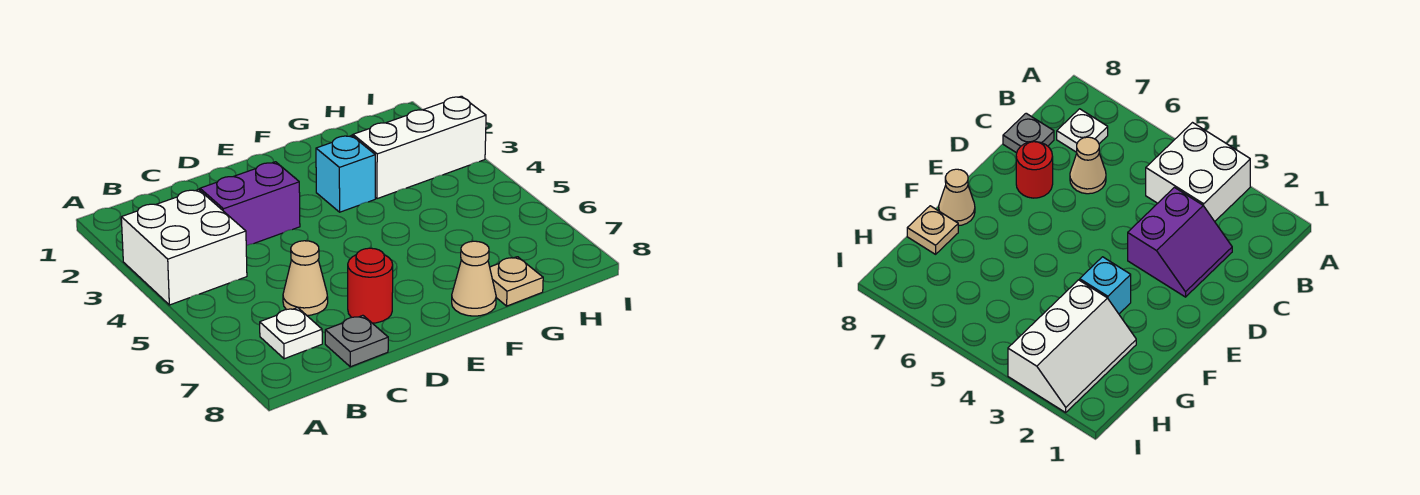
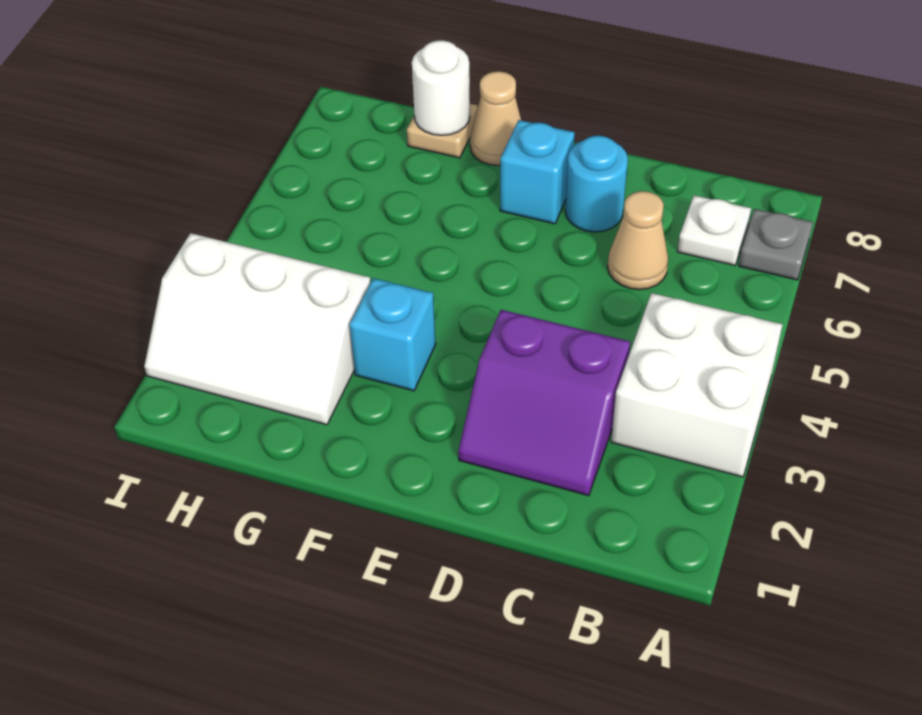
grey 1x1 plate [325,315,388,367] -> grey 1x1 plate moved to [739,209,813,280]
red 1x1 round brick [348,248,393,323] -> cyan 1x1 round brick [565,136,628,232]
none -> cyan 1x1 brick [500,120,575,224]
none -> white 1x1 round brick [412,40,470,135]

